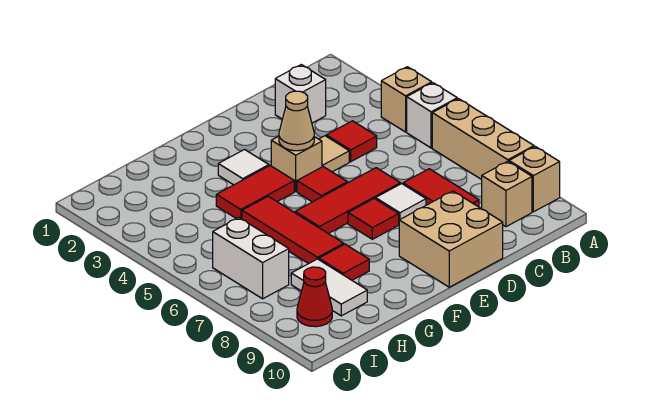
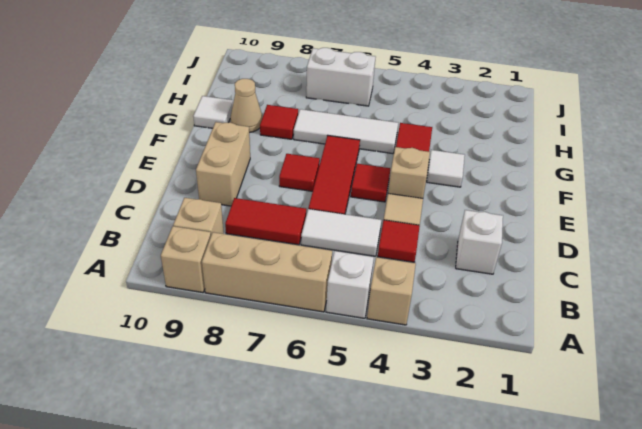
white 1x1 tile [376,184,426,220] -> white 1x1 tile moved to [193,96,233,128]
tan 2x2 brick [399,191,503,287] -> tan 1x2 brick [196,122,250,206]
tan 1x1 cone [279,91,314,151] -> tan 1x1 cone moved to [230,79,262,133]
red 1x3 tile [242,196,344,264] -> white 1x3 tile [294,109,398,154]
white 1x2 tile [291,259,367,316] -> white 1x2 tile moved to [301,209,381,256]
red 1x1 cone [297,267,332,327] -> none

